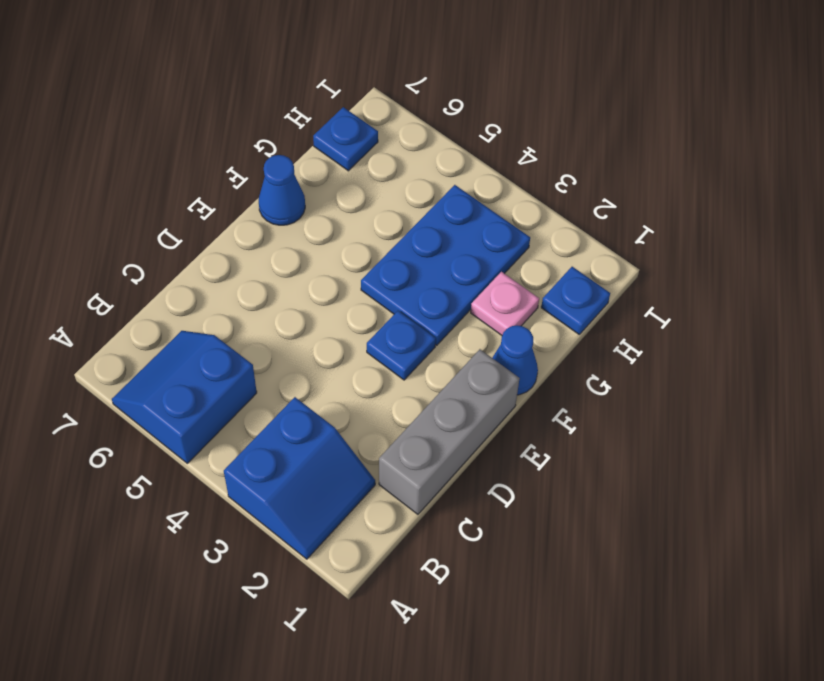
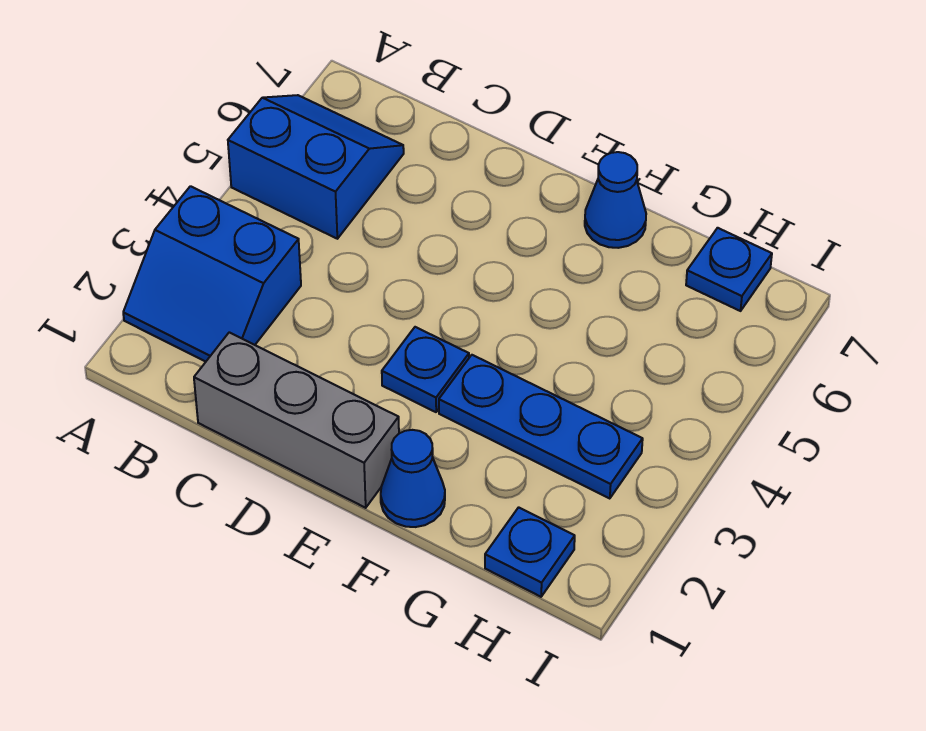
blue 2x3 plate [361,185,530,345] -> blue 1x3 plate [439,355,643,499]
pink 1x1 plate [471,272,539,335] -> none

